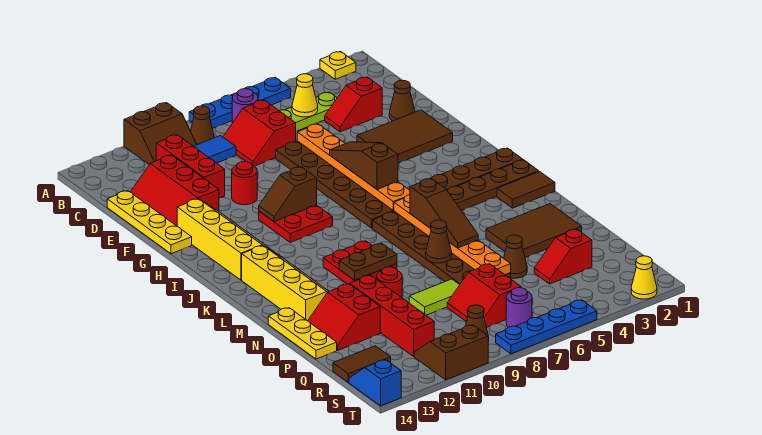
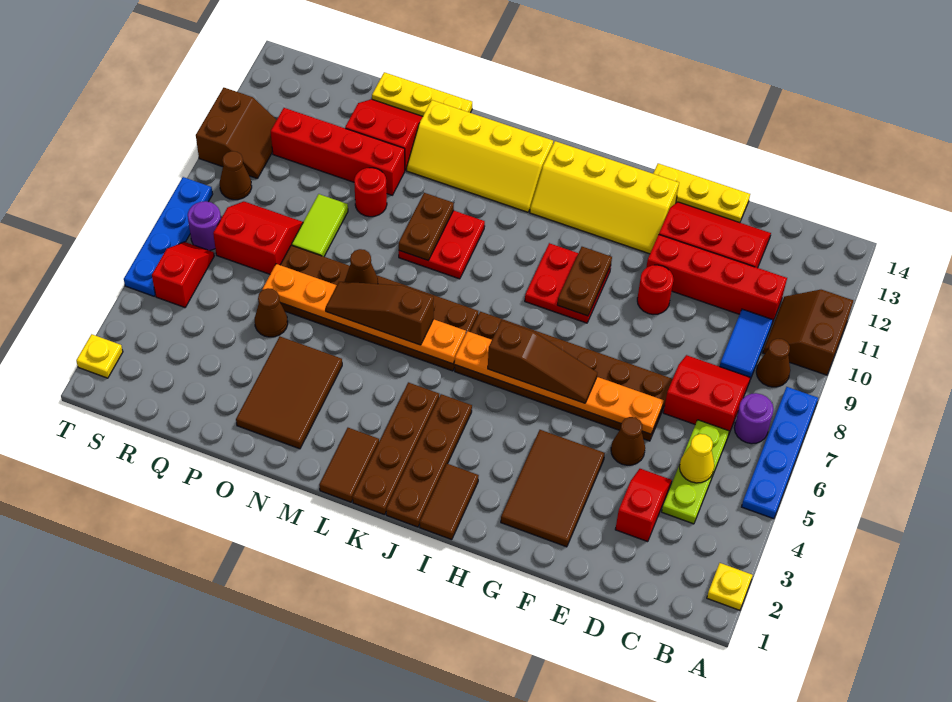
red 1x3 brick [156,135,225,198] -> red 1x4 brick [646,235,787,323]
yellow 1x4 plate [107,191,192,254] -> yellow 1x3 plate [653,163,750,222]
brown 1x1 cone [389,80,415,121] -> brown 1x1 cone moved to [611,417,645,465]
brown 1x2 slope [259,167,317,222] -> brown 1x2 plate [557,247,612,316]
red 1x2 slope [534,229,592,284] -> red 1x2 slope moved to [152,242,214,307]
brown 1x2 tile [333,346,391,382] -> brown 1x2 tile moved to [420,464,479,540]
blue 1x2 slope [349,359,401,406] -> none
yellow 1x1 cone [631,256,657,299] -> yellow 1x1 plate [76,334,123,378]

